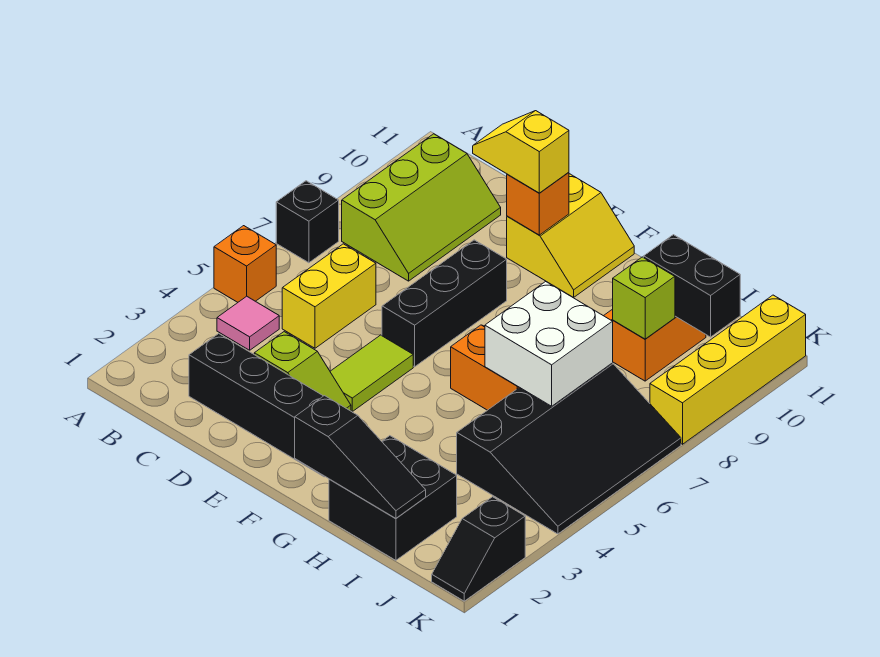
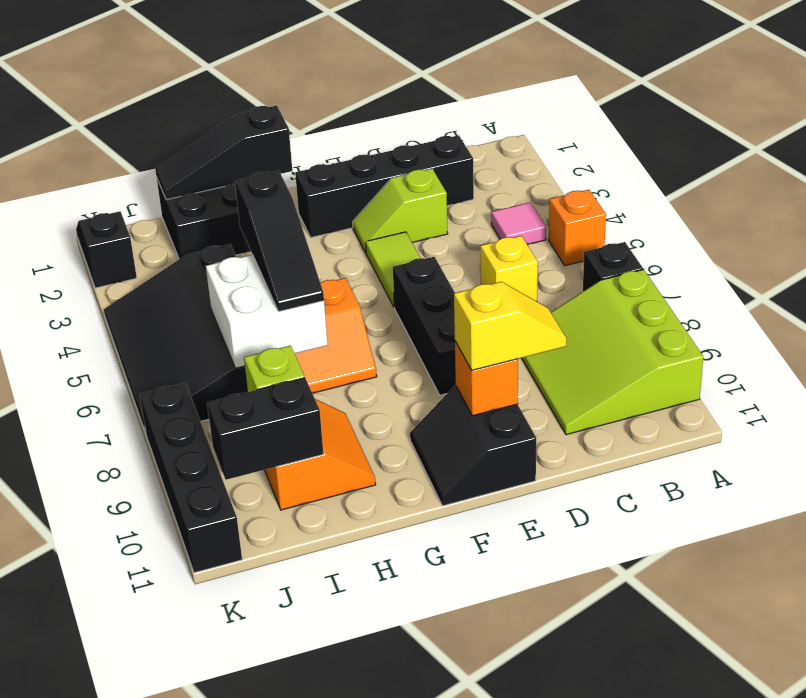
lime 2x3 slope [342,134,501,281] -> lime 3x3 slope [522,269,703,435]
yellow 1x2 brick [282,244,376,348] -> yellow 1x1 brick [480,236,538,301]
yellow 2x2 slope [507,174,634,298] -> black 2x2 slope [410,386,536,506]
none -> black 1x3 slope [235,171,324,311]
yellow 1x4 brick [650,295,806,444] -> black 1x4 brick [140,383,242,573]

